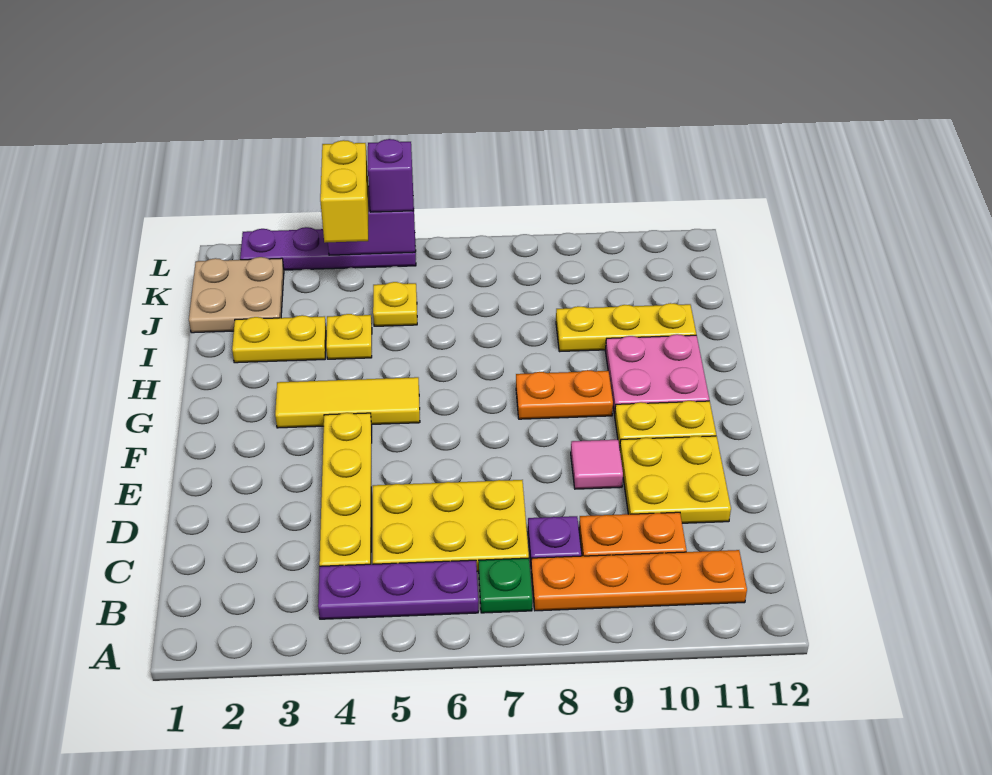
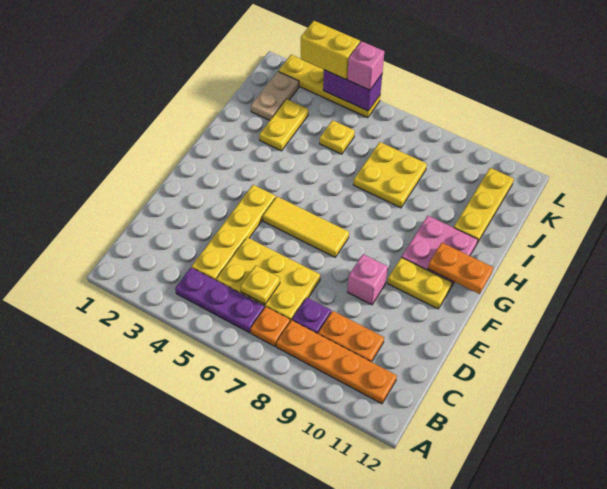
green 1x1 plate [479,558,532,613] -> orange 1x1 plate [251,307,290,346]
yellow 2x2 plate [620,436,731,523] -> yellow 2x2 plate moved to [353,142,427,208]
pink 1x1 tile [571,440,623,489] -> pink 1x1 brick [348,254,388,305]
yellow 1x3 tile [275,377,420,428] -> yellow 1x3 tile moved to [263,197,349,257]
orange 1x2 plate [516,370,613,419] -> orange 1x2 plate moved to [428,243,493,294]
yellow 1x2 plate [232,315,326,363] -> yellow 1x2 plate turned to [259,99,308,151]
yellow 1x1 plate [326,314,372,359] -> yellow 1x1 plate moved to [241,265,280,304]
yellow 1x3 plate [556,303,696,352] -> yellow 1x3 plate turned to [454,168,514,243]
tan 2x2 plate [189,257,284,333] -> tan 1x2 plate [251,72,299,120]
yellow 1x2 brick [320,140,369,242] -> yellow 1x2 brick turned to [301,21,360,79]
purple 1x4 plate [240,227,416,270] -> yellow 1x4 plate [278,55,380,118]
purple 1x1 brick [368,139,414,212] -> pink 1x1 brick [347,41,384,90]

